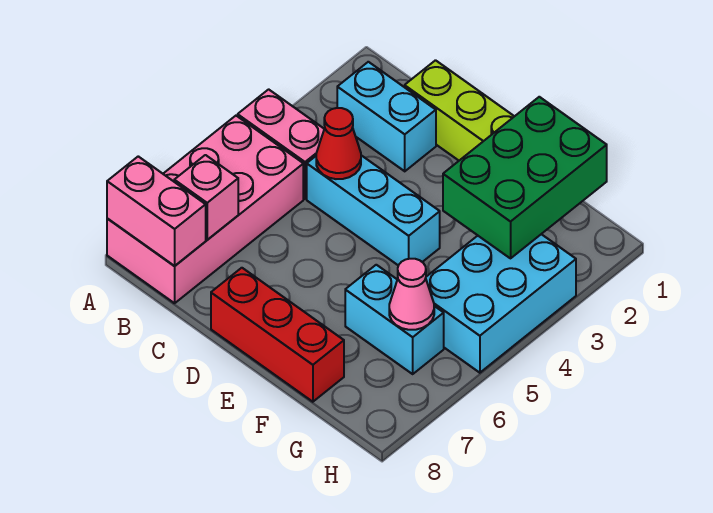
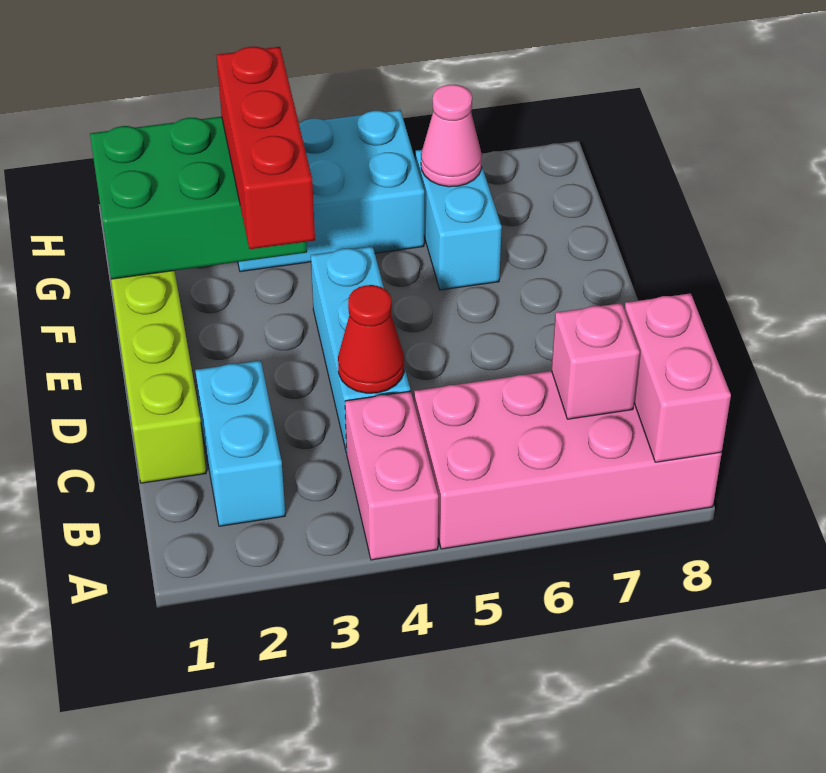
red 1x3 brick [211,268,344,402] -> red 1x3 brick moved to [217,47,315,249]

